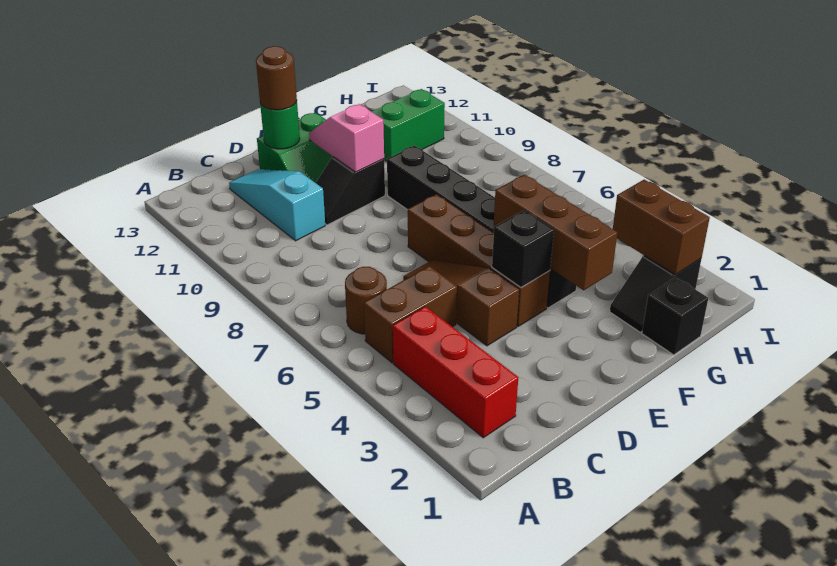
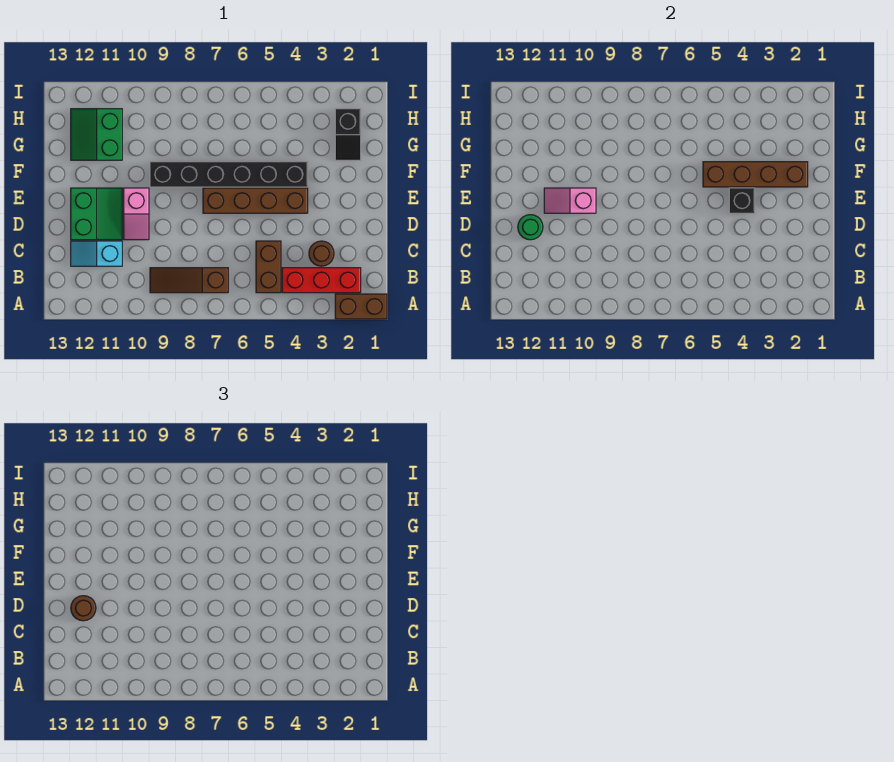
brown 1x1 round brick [345,267,387,334] -> brown 1x1 round brick moved to [309,241,334,266]
cyan 1x3 slope [229,169,325,241] -> cyan 1x2 slope [71,241,122,266]
brown 1x3 slope [403,260,519,346] -> brown 1x3 slope moved to [150,268,228,293]
black 1x2 slope [316,157,385,225] -> pink 1x2 slope [124,188,149,240]
brown 1x3 brick [493,175,617,290] -> brown 1x4 brick [703,162,808,187]
black 1x1 brick [642,277,708,355] -> none
brown 1x2 brick [613,180,710,274] -> brown 1x2 brick moved to [335,294,387,319]

